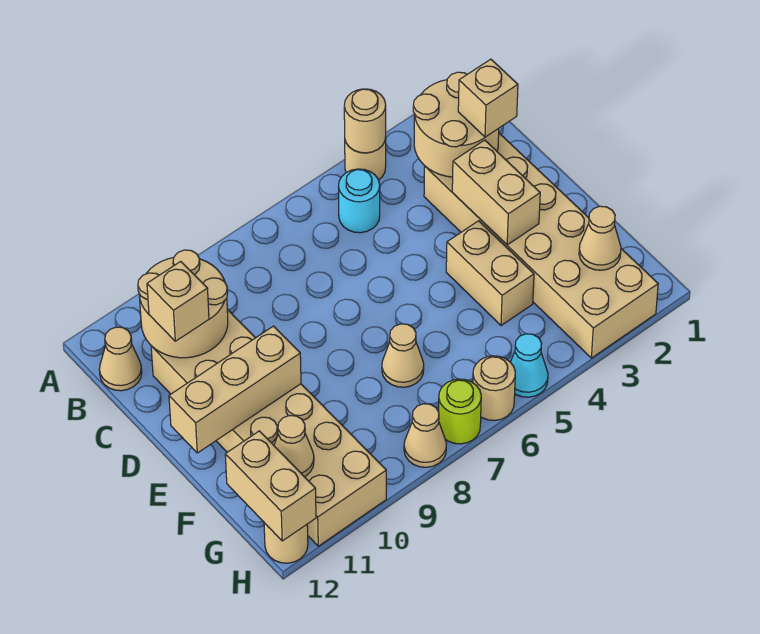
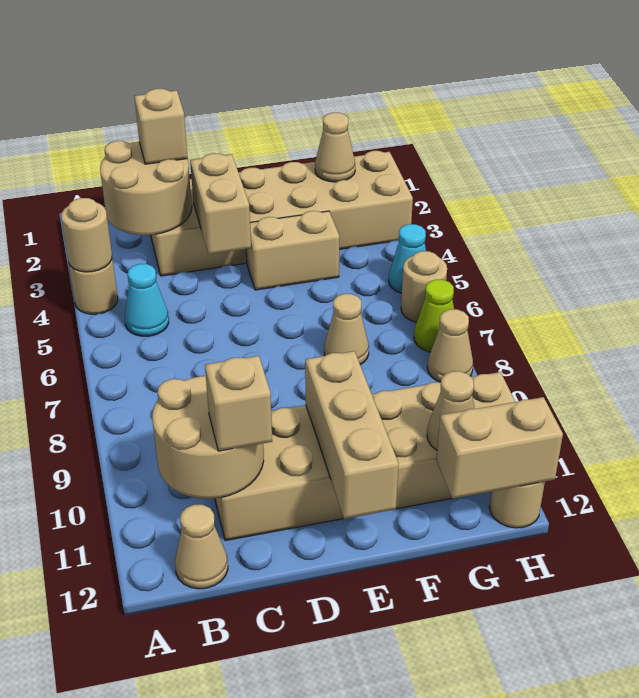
cyan 1x1 round brick [339,169,380,233] -> cyan 1x1 cone [125,264,169,336]
tan 1x2 brick [452,140,540,245] -> tan 1x2 brick turned to [190,153,251,254]
lime 1x1 round brick [439,379,481,444] -> lime 1x1 cone [414,279,454,352]

